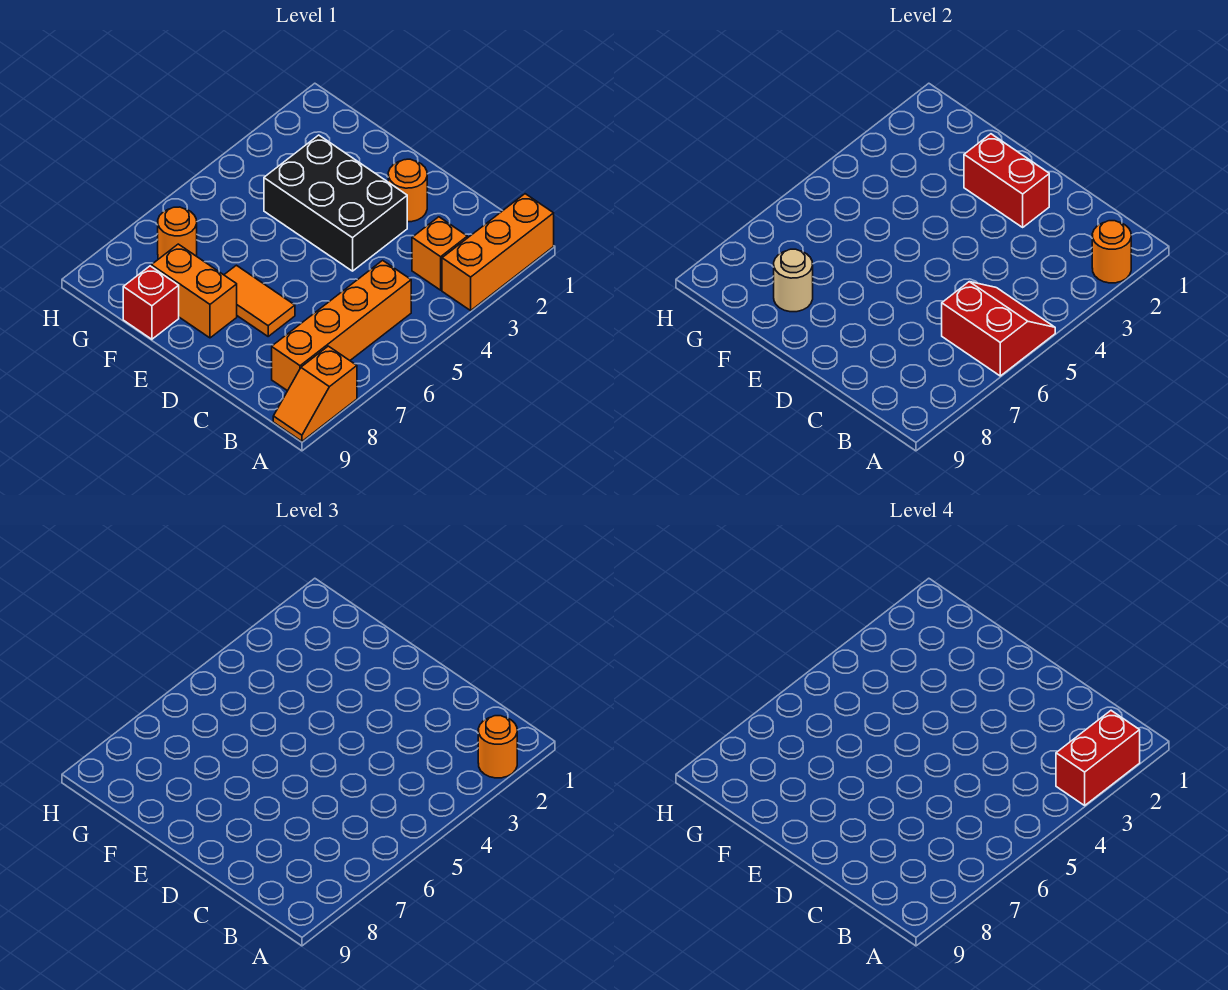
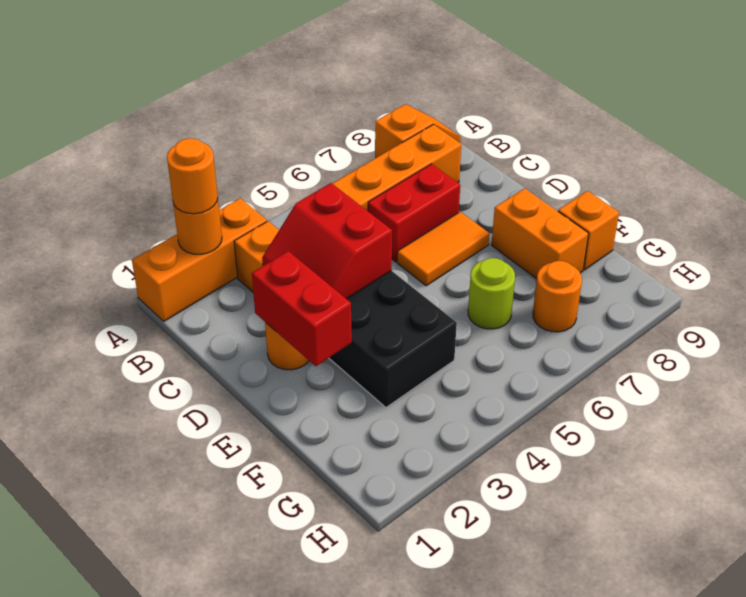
red 1x2 brick [1056,711,1140,805] -> red 1x2 brick moved to [368,164,460,262]
red 2x2 slope [942,282,1055,376] -> red 2x2 slope moved to [262,183,392,299]
orange 1x2 tile [224,265,295,336] -> orange 1x2 tile turned to [397,212,489,286]
none -> lime 1x1 round brick [468,258,515,329]
tan 1x1 round brick [774,249,813,312] -> none
red 1x1 brick [123,266,179,339] -> orange 1x1 brick [558,191,619,270]

